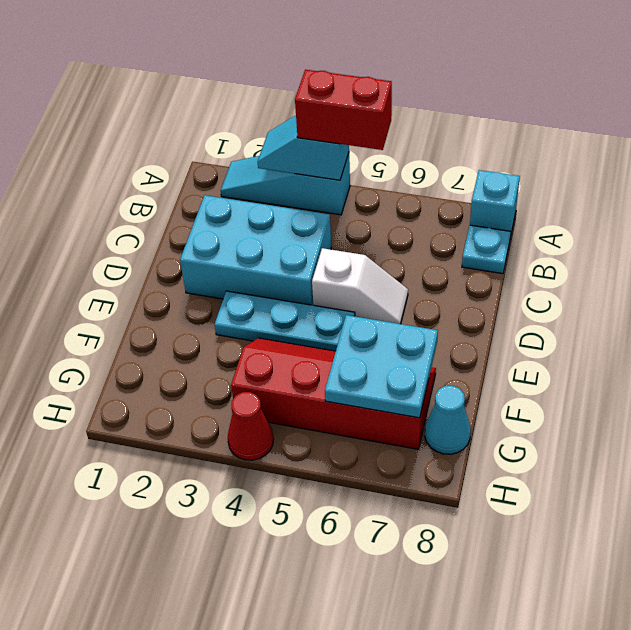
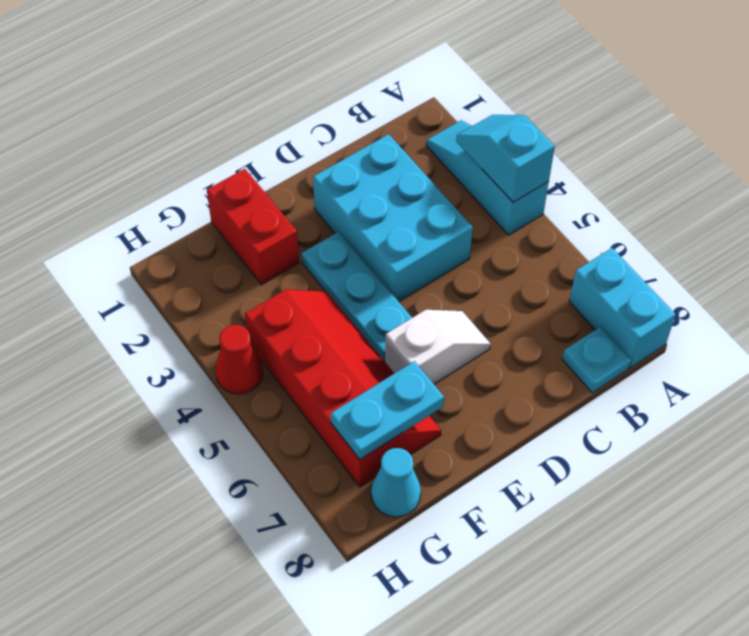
red 1x2 brick [295,70,392,150] -> red 1x2 brick moved to [207,169,299,285]
cyan 1x1 brick [470,170,520,237] -> cyan 1x2 brick [569,248,676,368]
white 1x2 slope [312,248,408,324] -> white 1x2 slope turned to [385,310,491,384]
cyan 2x2 plate [325,315,438,418] -> cyan 1x2 plate [331,361,444,459]

